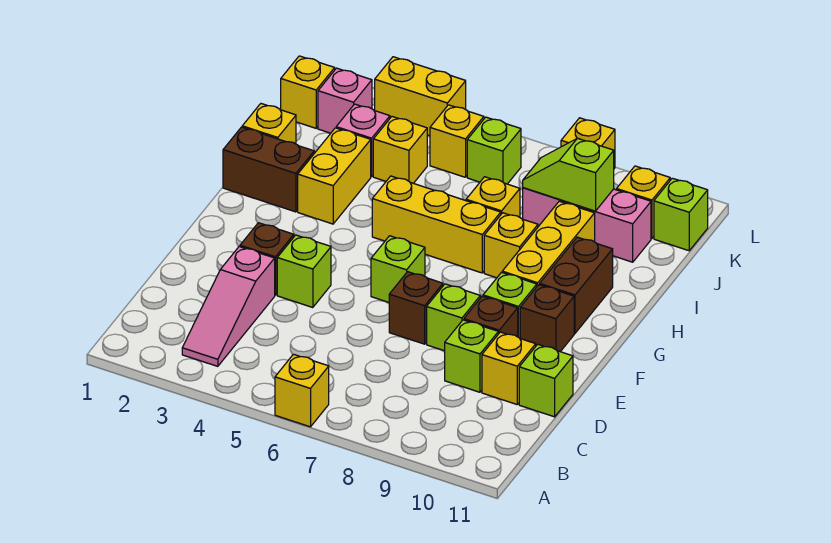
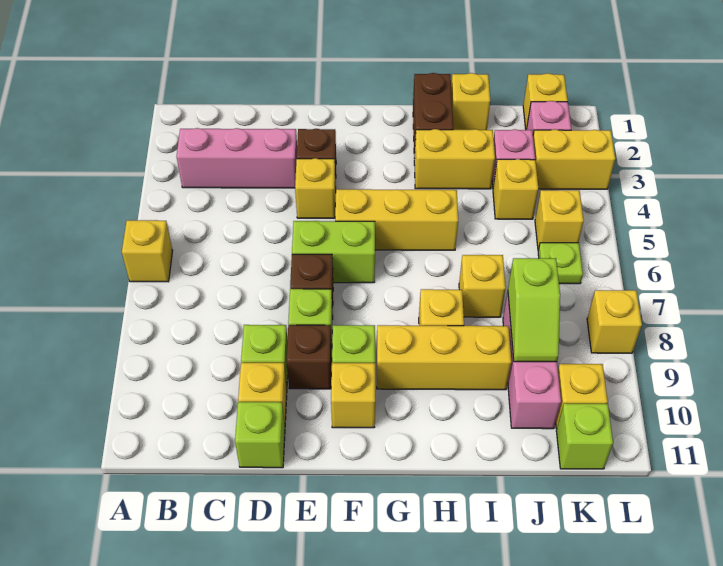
pink 1x3 slope [182,247,275,366] -> pink 1x3 brick [177,128,297,188]
lime 1x1 brick [277,235,331,308] -> yellow 1x1 brick [295,158,336,218]
lime 1x1 brick [371,236,425,302] -> lime 1x2 brick [292,221,375,283]
brown 1x1 brick [520,285,574,352] -> yellow 1x1 brick [331,363,375,428]
brown 1x2 brick [540,237,613,333] -> none
yellow 1x3 brick [372,176,501,273] -> yellow 1x3 brick turned to [335,189,458,250]
lime 1x2 slope [523,138,614,211] -> lime 1x2 slope turned to [508,258,560,362]
lime 1x1 brick [467,117,521,184] -> lime 1x1 plate [538,243,583,284]
yellow 1x2 brick [375,57,466,136] -> yellow 1x2 brick turned to [533,129,615,189]

